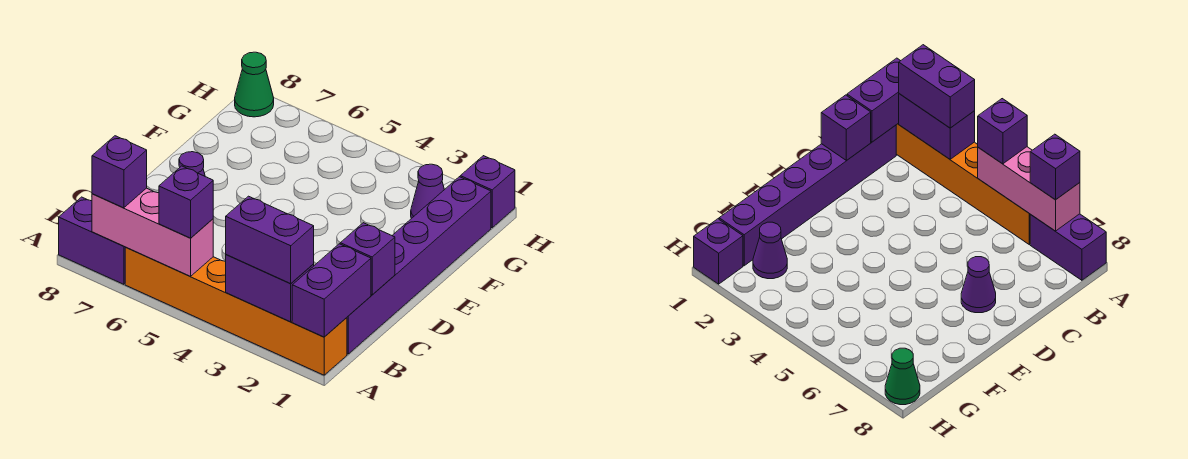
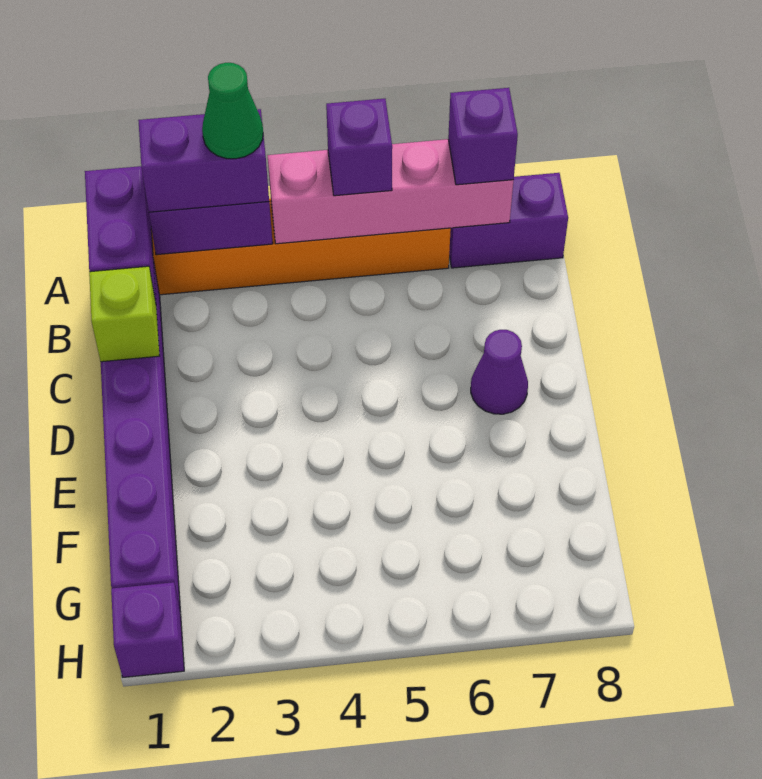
pink 1x3 brick [92,188,213,276] -> pink 1x4 brick [268,139,514,244]
purple 1x1 brick [340,223,395,295] -> lime 1x1 brick [89,266,159,362]
purple 1x1 cone [411,164,444,219] -> none
green 1x1 cone [235,52,274,117] -> green 1x1 cone moved to [202,63,263,159]

